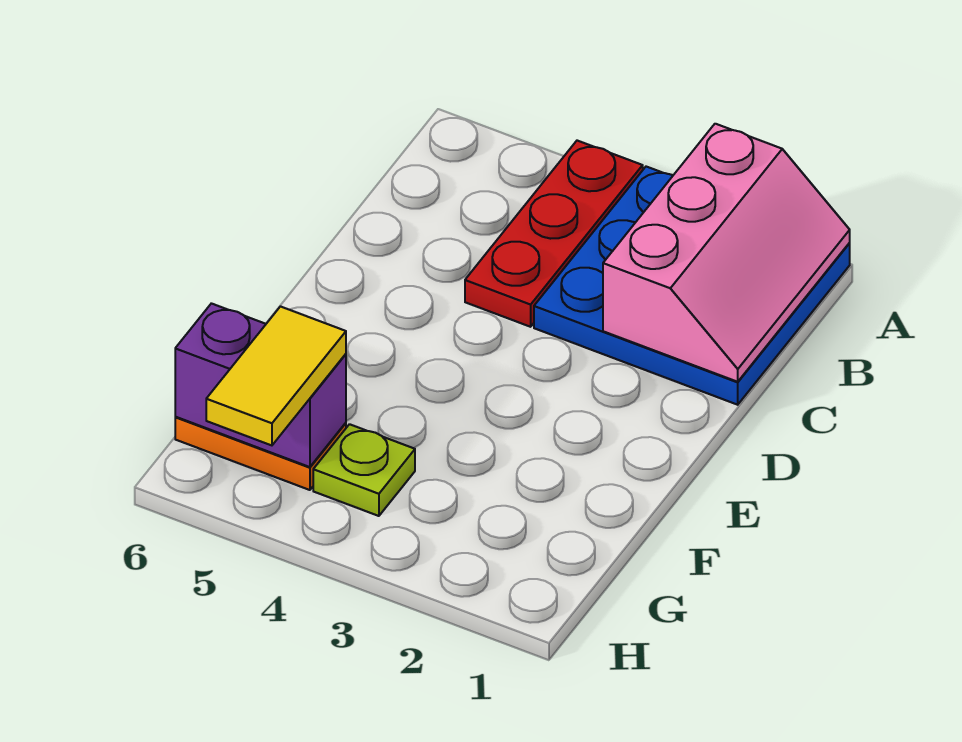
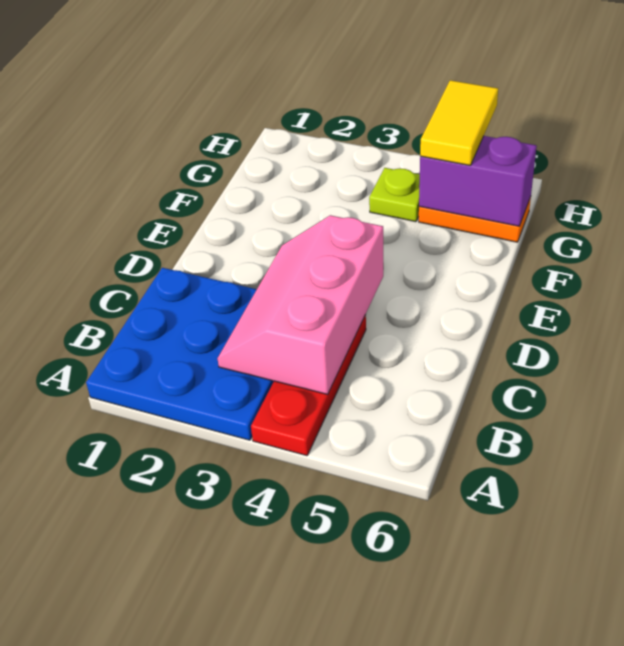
pink 2x3 slope [603,124,850,382] -> pink 2x3 slope moved to [217,215,383,394]

